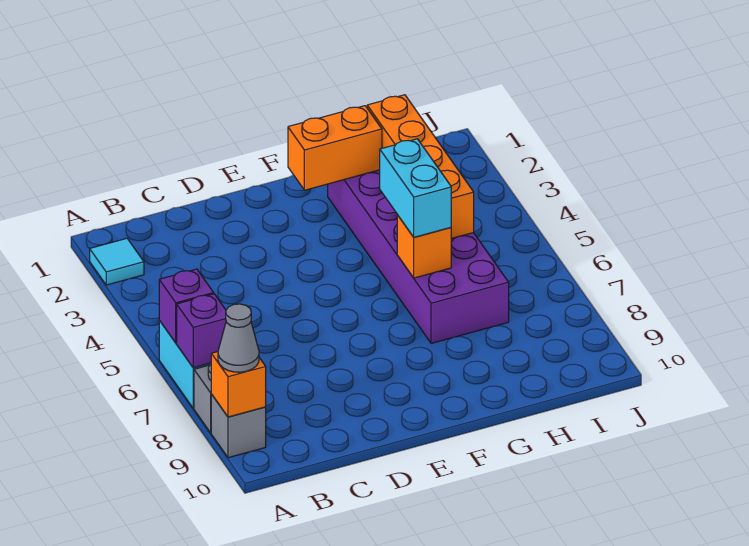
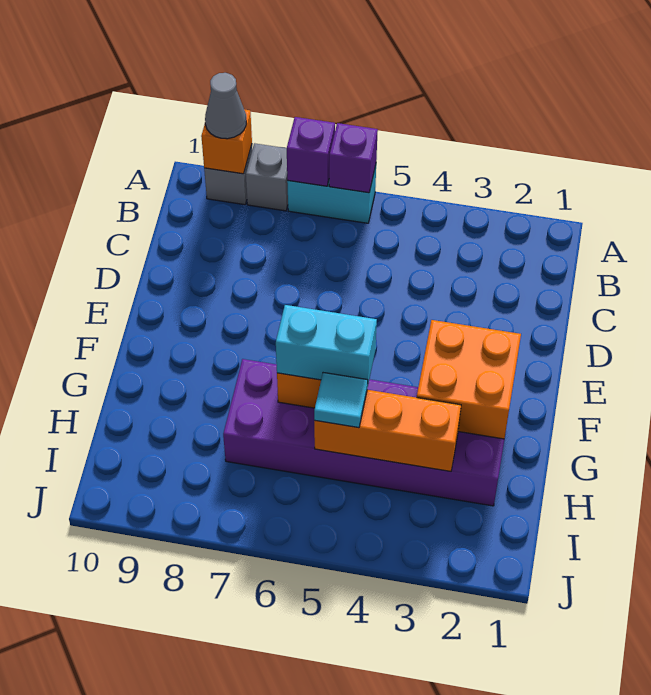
cyan 1x1 tile [90,238,144,285] -> cyan 1x1 tile moved to [314,373,368,428]
orange 1x2 brick [288,106,382,190] -> orange 2x2 brick [417,320,521,439]
orange 1x4 brick [367,95,474,239] -> orange 1x3 brick [314,390,461,471]

